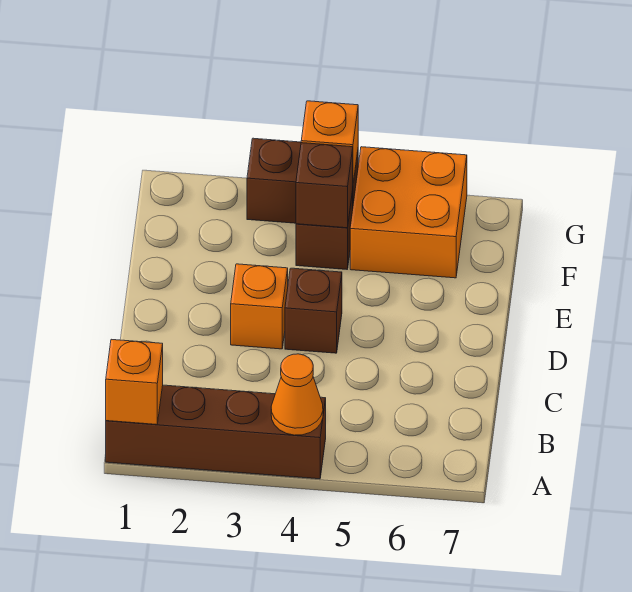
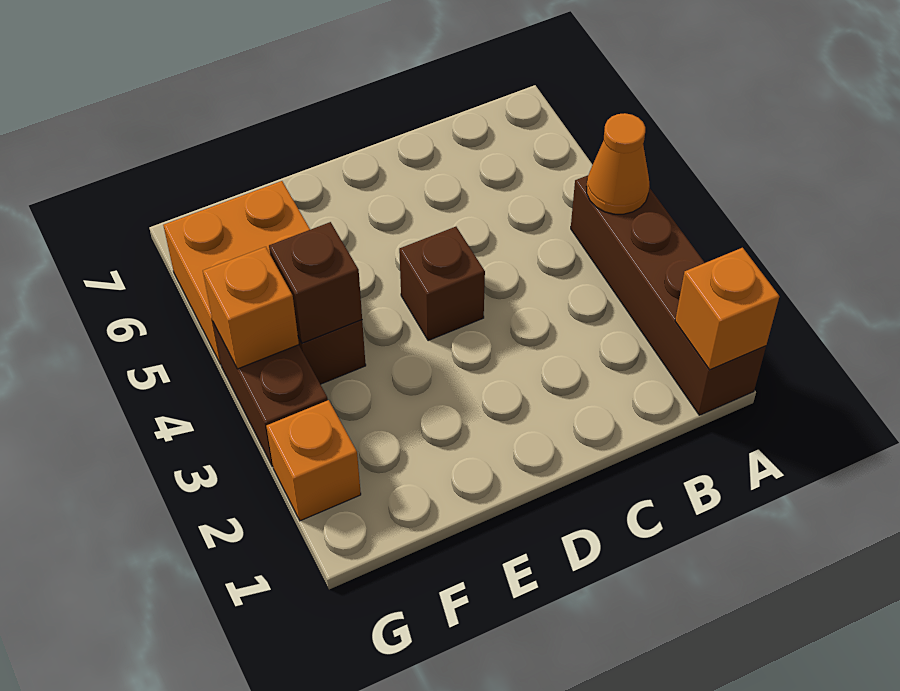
orange 1x1 brick [231,264,288,349] -> orange 1x1 brick moved to [266,400,361,521]

